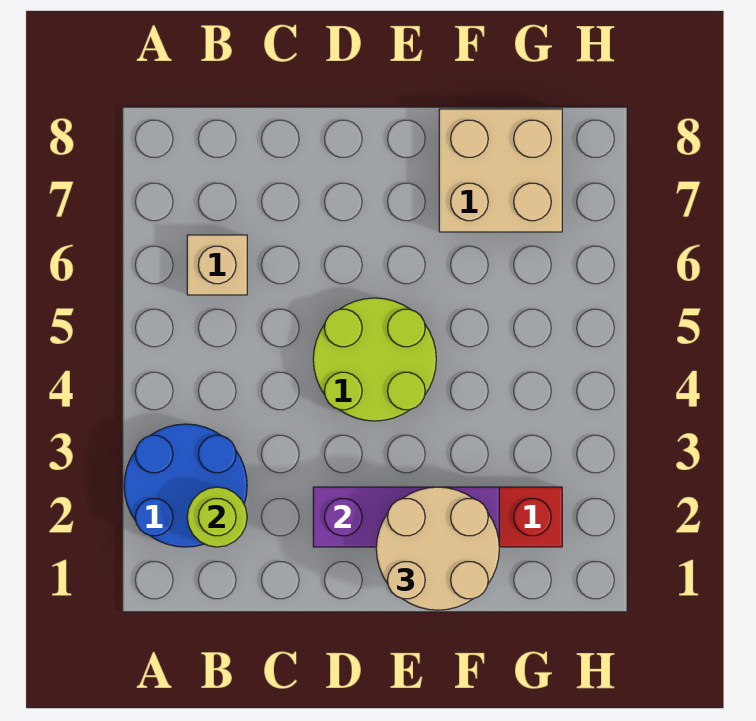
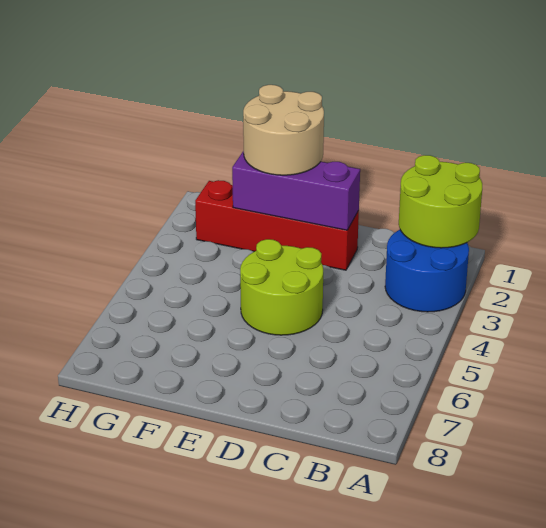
lime 1x1 round brick [187,487,247,547] -> lime 2x2 round brick [399,155,482,248]
tan 1x1 brick [187,235,247,295] -> none
tan 2x2 brick [439,109,562,232] -> none

